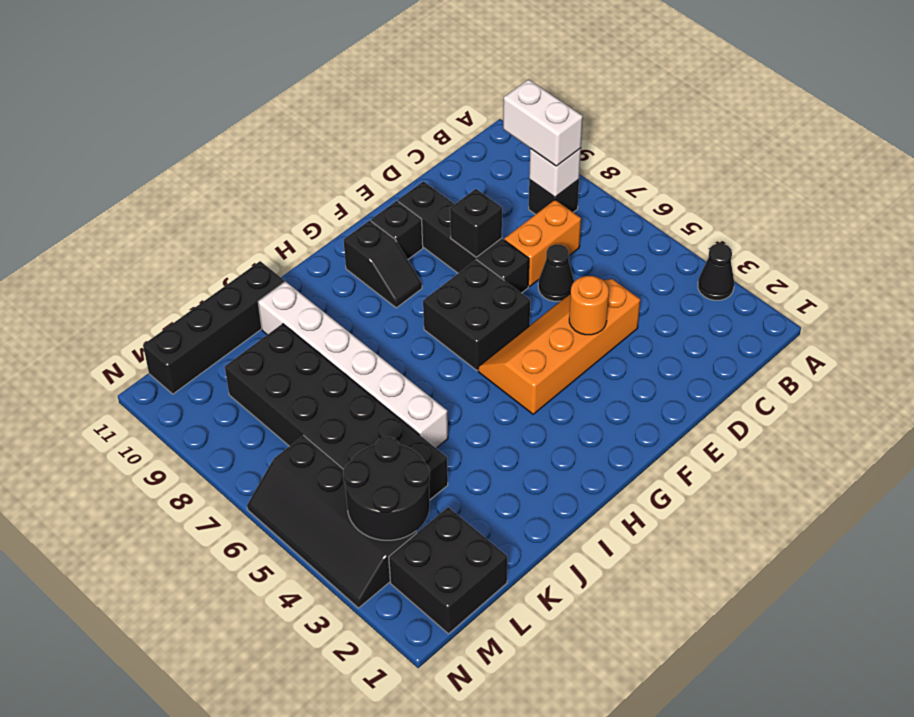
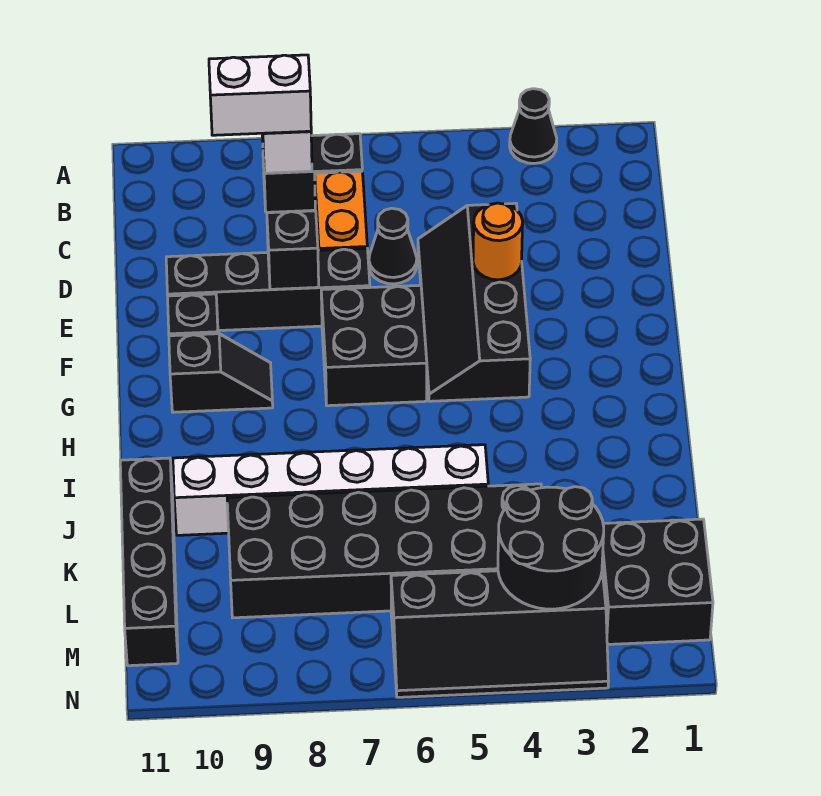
black 1x1 brick [529,180,579,215] -> black 1x2 brick [263,134,362,212]
orange 2x4 slope [478,279,640,414] -> black 2x4 slope [418,203,530,401]

